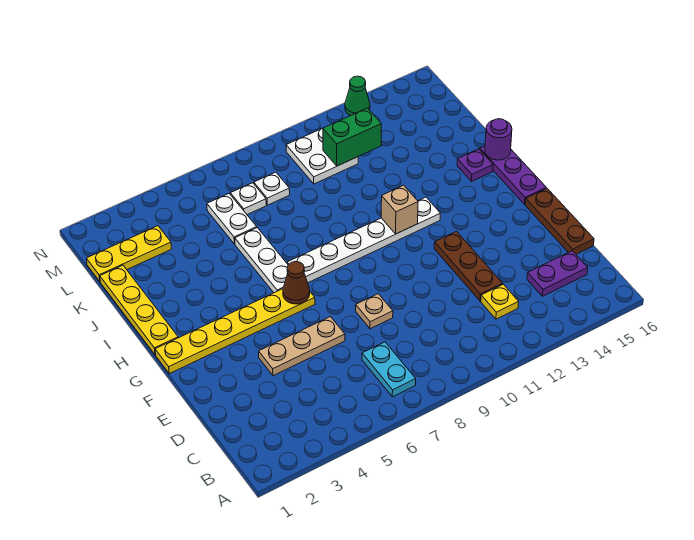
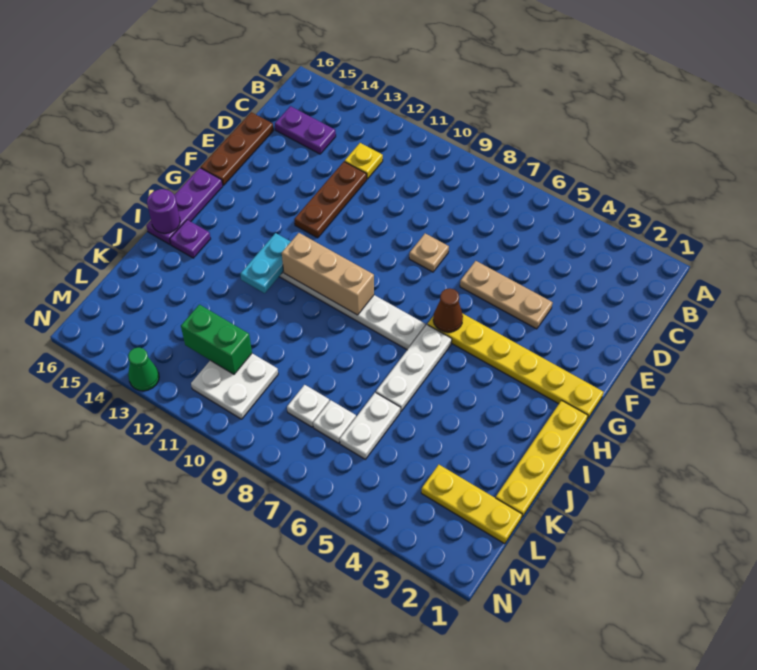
cyan 1x2 plate [362,342,416,397] -> cyan 1x2 plate moved to [241,233,291,293]
tan 1x1 brick [381,185,418,234] -> tan 1x3 brick [282,233,374,315]

